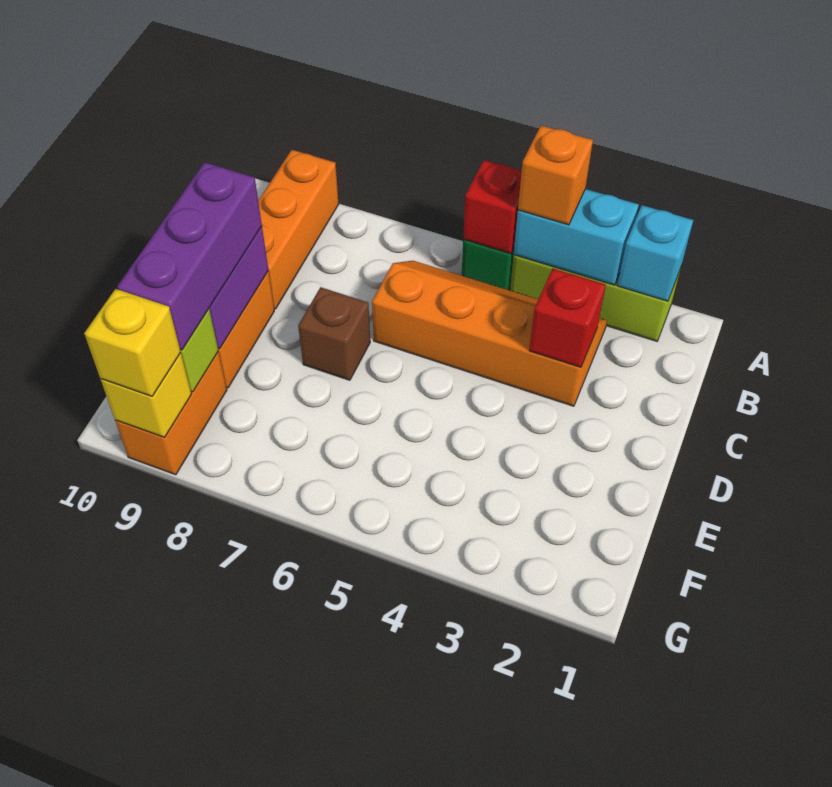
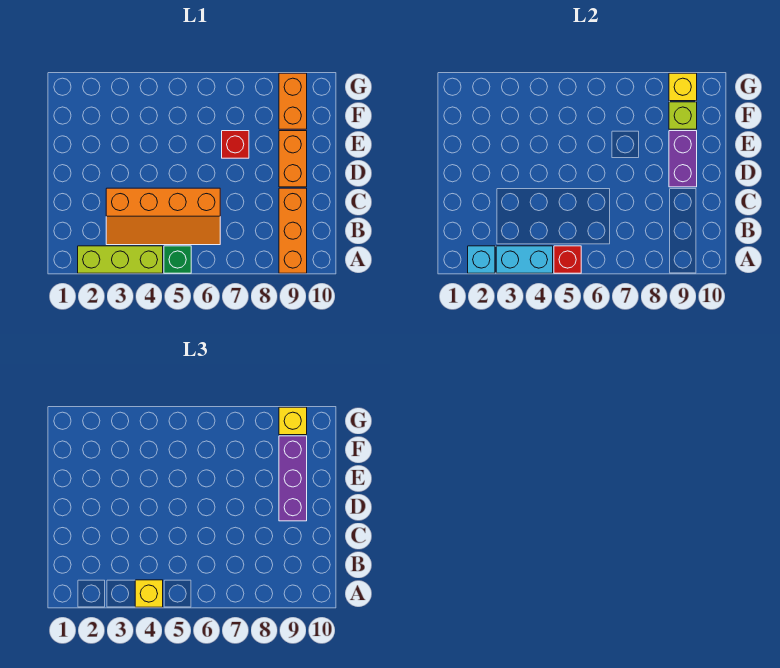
orange 1x1 brick [518,126,593,225] -> yellow 1x1 brick [135,580,163,607]
red 1x1 brick [529,269,605,367] -> red 1x1 brick moved to [222,131,249,158]
brown 1x1 brick [298,287,370,380] -> none

